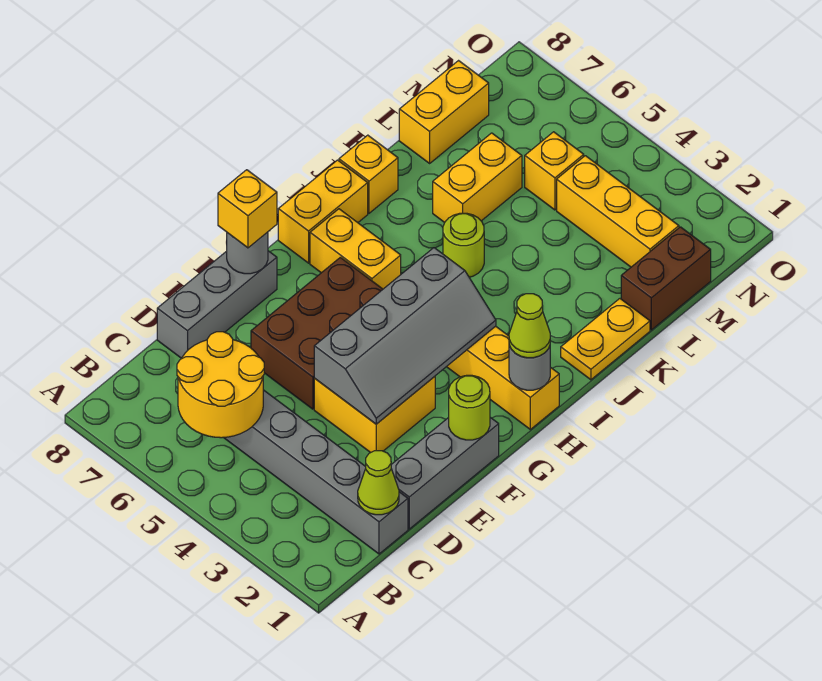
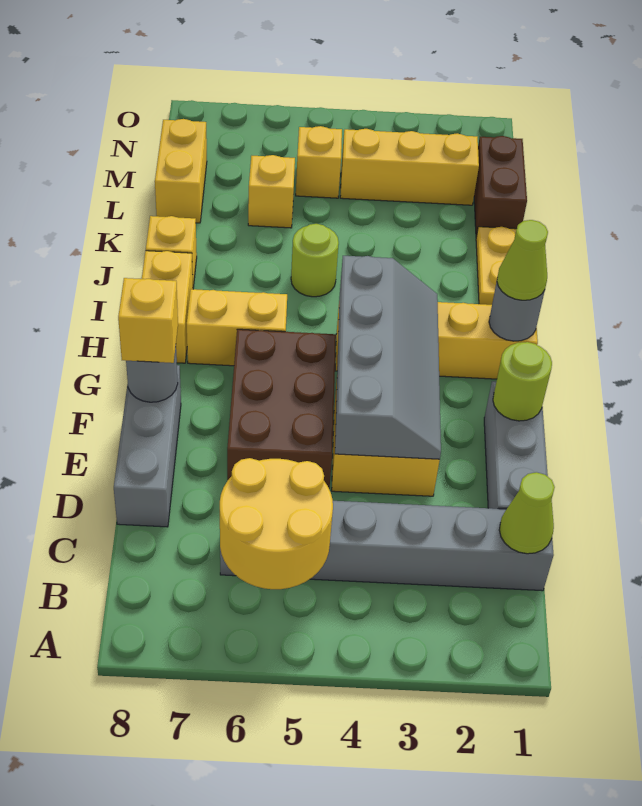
yellow 1x2 brick [433,133,522,223] -> yellow 1x1 brick [248,155,295,228]

